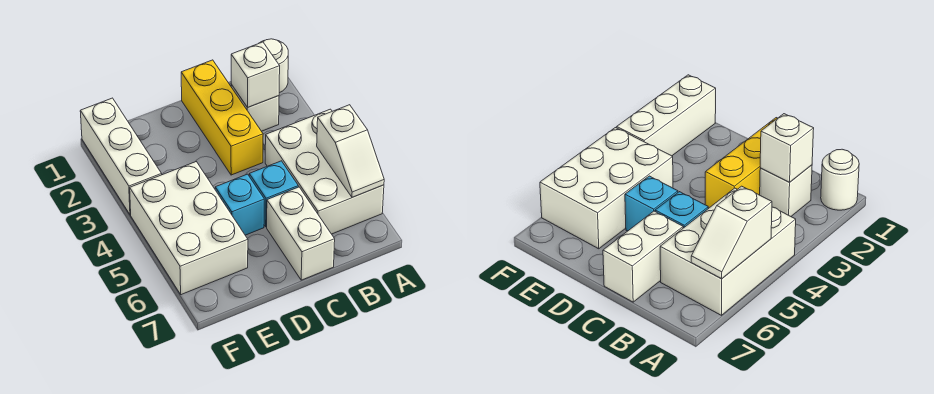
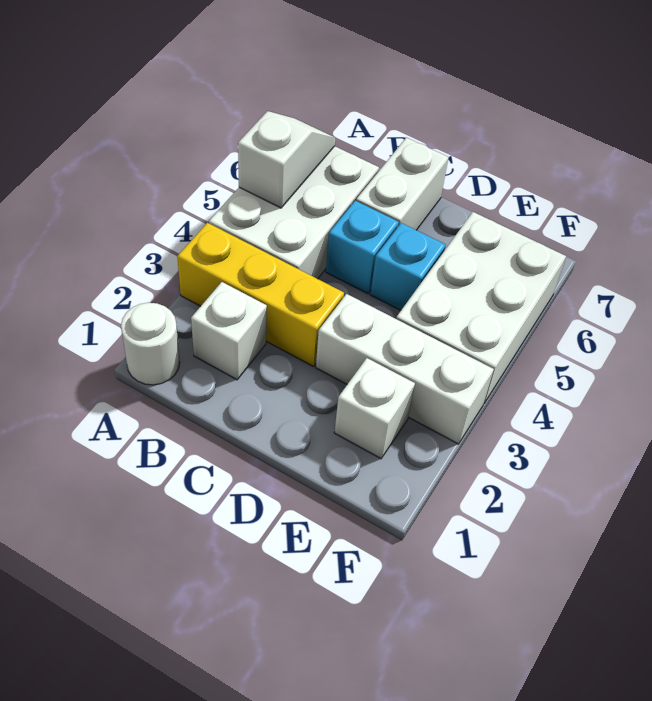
white 1x1 brick [231,42,280,108] -> white 1x1 brick moved to [334,358,415,459]
yellow 1x3 brick [181,60,263,175] -> yellow 1x3 brick turned to [177,223,344,366]
white 1x3 brick [80,98,162,215] -> white 1x3 brick turned to [316,294,494,444]

